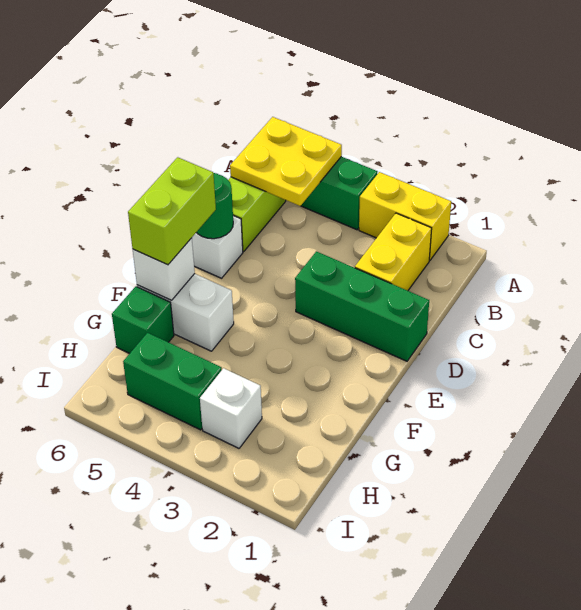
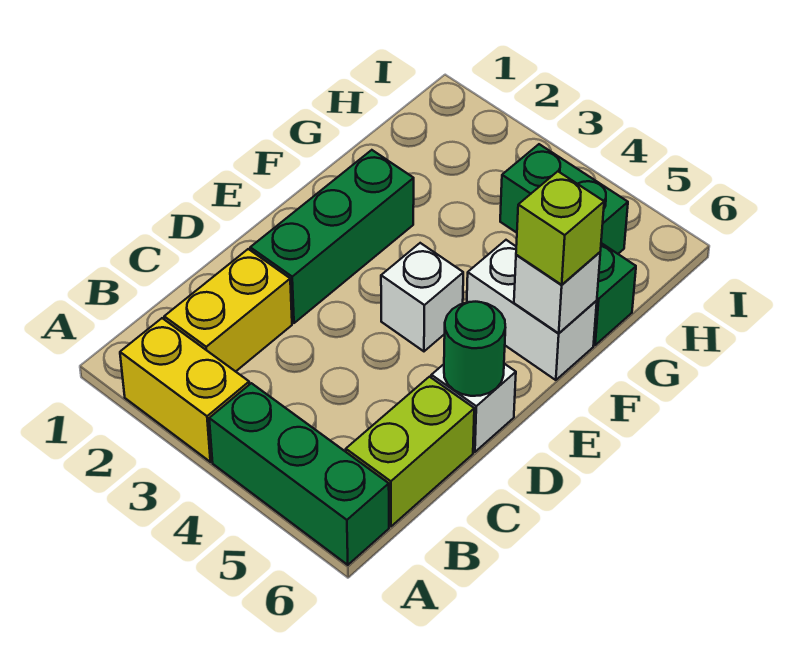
yellow 2x2 plate [230,117,342,206] -> none
green 1x3 brick [295,251,429,361] -> green 1x3 brick turned to [250,150,414,323]
lime 1x2 brick [128,157,216,265] -> lime 1x1 brick [516,171,604,285]
white 1x1 brick [200,368,262,448] -> white 1x1 brick moved to [381,243,463,351]

